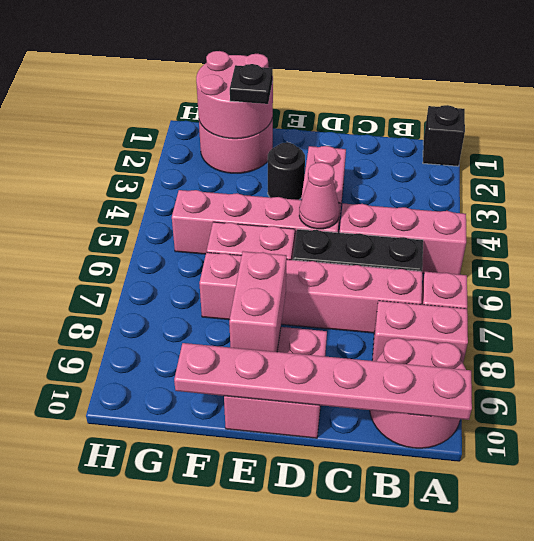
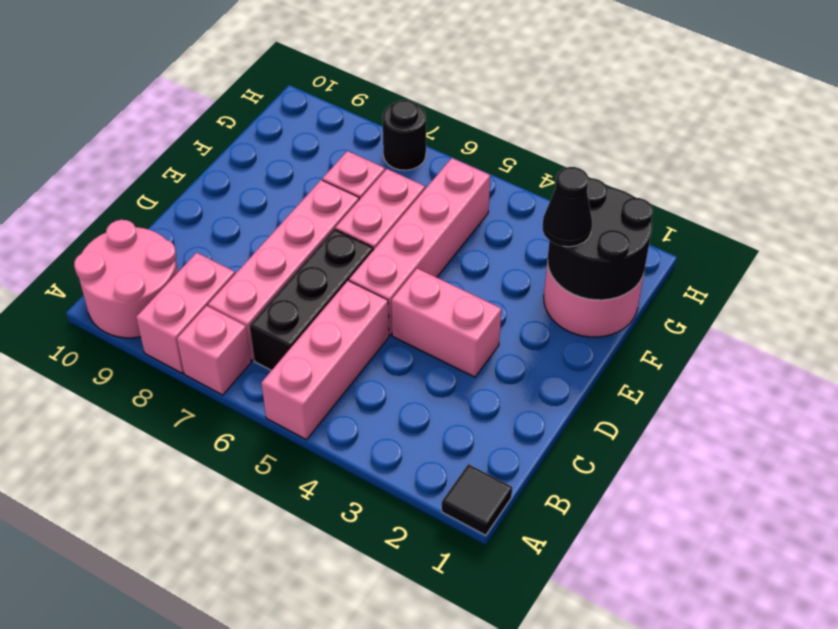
black 1x1 brick [423,105,465,166] -> black 1x1 tile [442,464,512,535]
pink 1x6 plate [174,343,472,420] -> none
pink 1x1 cone [299,162,340,229] -> none
pink 2x2 brick [224,327,327,438] -> none
black 1x1 round brick [268,143,305,200] -> black 1x1 round brick moved to [382,100,426,170]
pink 1x2 brick [229,251,287,352] -> none
pink 2x2 round brick [196,51,273,139] -> black 2x2 round brick [548,178,653,300]
black 1x1 plate [230,64,273,104] -> black 1x1 cone [542,167,592,247]

